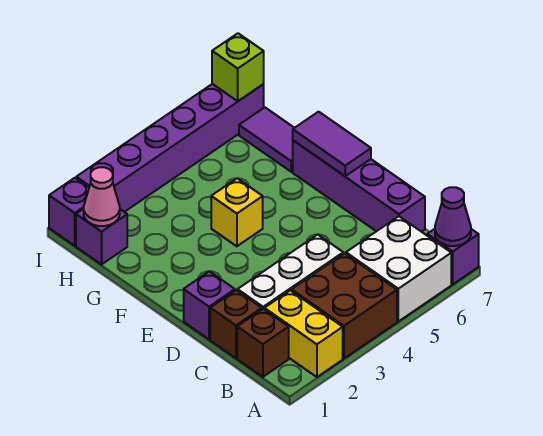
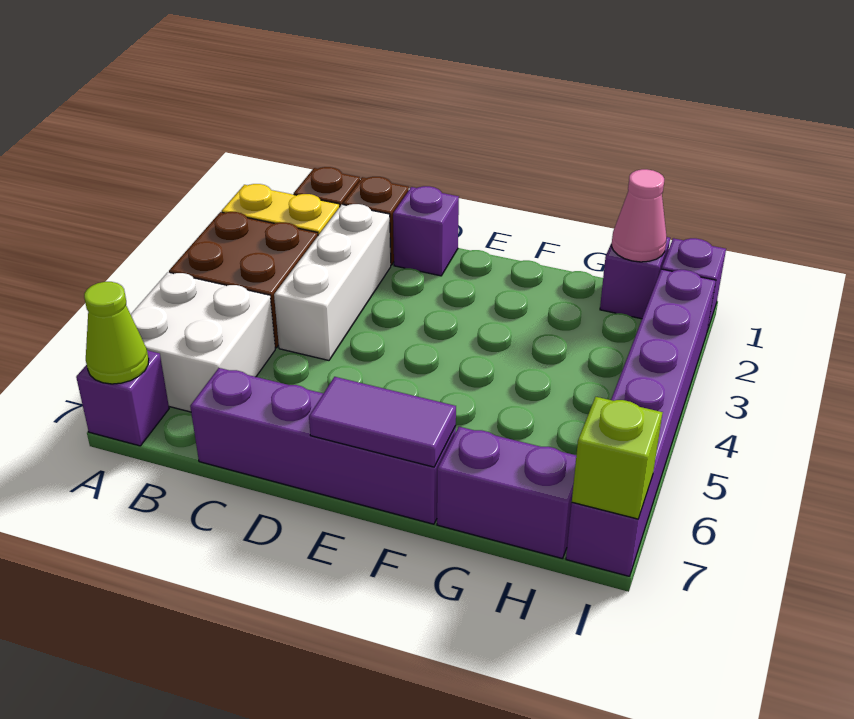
purple 1x1 cone [435,187,471,246] -> lime 1x1 cone [84,282,149,384]
yellow 1x1 brick [211,178,263,246] -> none
purple 1x2 tile [239,107,294,172] -> purple 1x2 brick [437,427,576,559]

